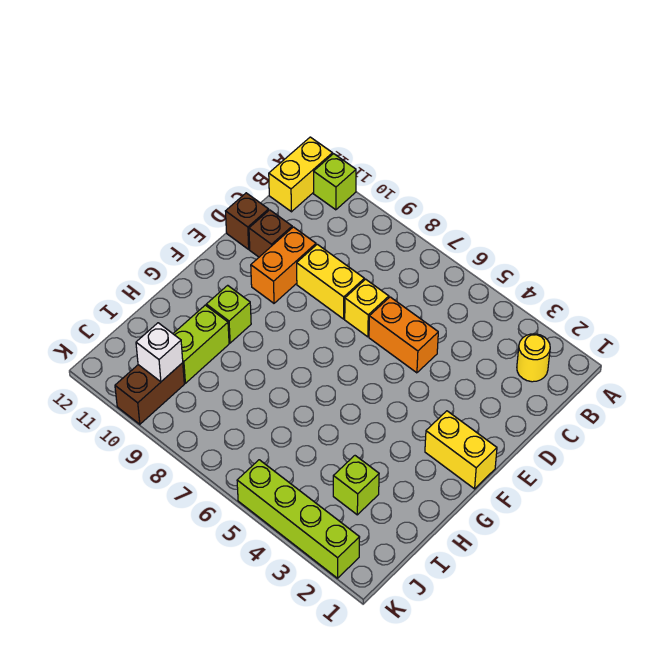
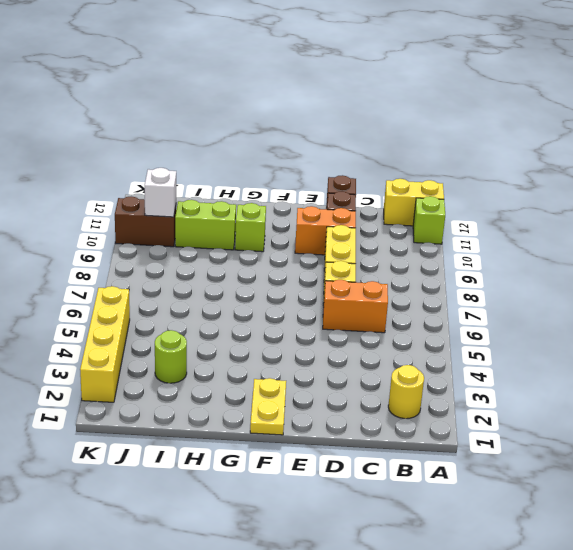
orange 1x2 brick [369,297,438,373] -> orange 1x2 brick turned to [323,280,388,333]
yellow 1x2 brick [425,411,497,489] -> yellow 1x2 plate [250,378,286,435]
lime 1x1 brick [333,456,379,515] -> lime 1x1 round brick [155,330,187,383]
lime 1x4 brick [237,460,360,578] -> yellow 1x4 brick [80,286,130,402]

